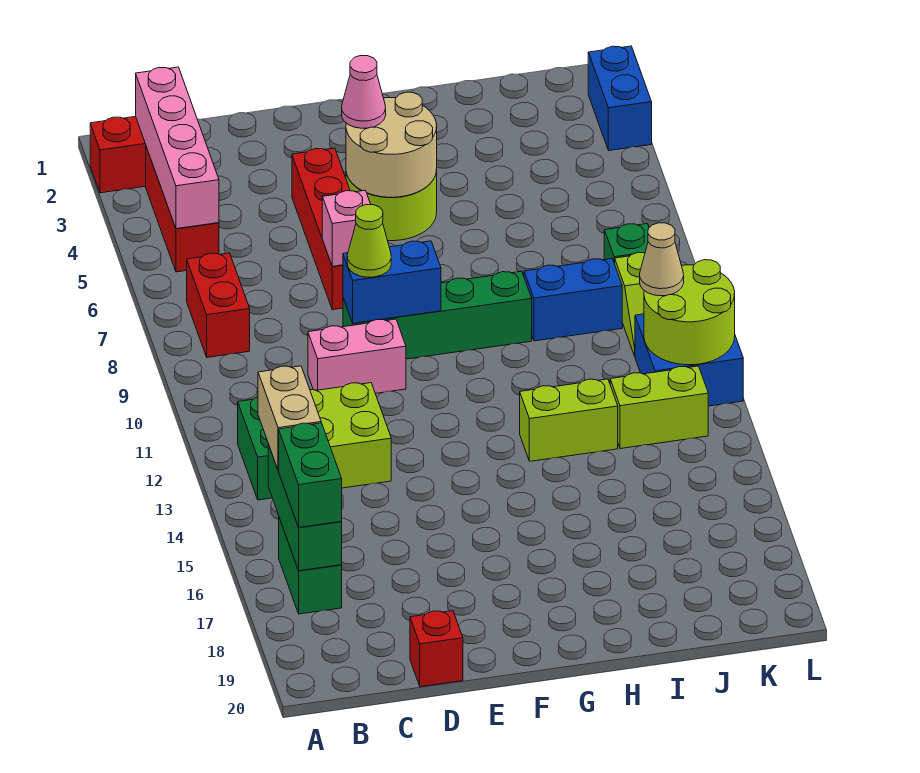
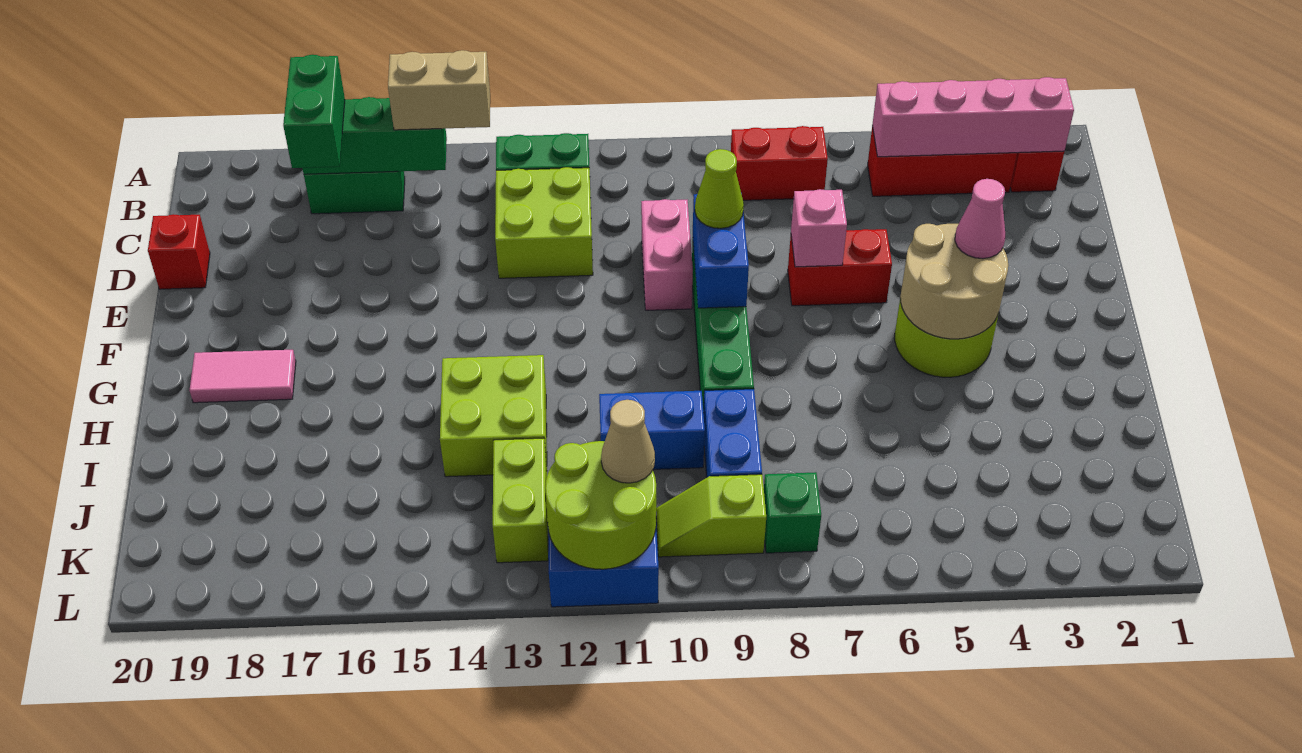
green 1x2 brick [279,423,342,527] -> green 1x2 brick turned to [283,55,345,168]
red 1x4 brick [292,148,350,310] -> red 1x2 brick [788,229,892,306]
none -> pink 1x2 tile [189,350,296,403]
lime 1x2 brick [520,379,618,461] -> lime 2x2 brick [440,355,547,477]
blue 1x2 brick [588,46,652,151] -> blue 1x2 brick moved to [599,391,705,469]

